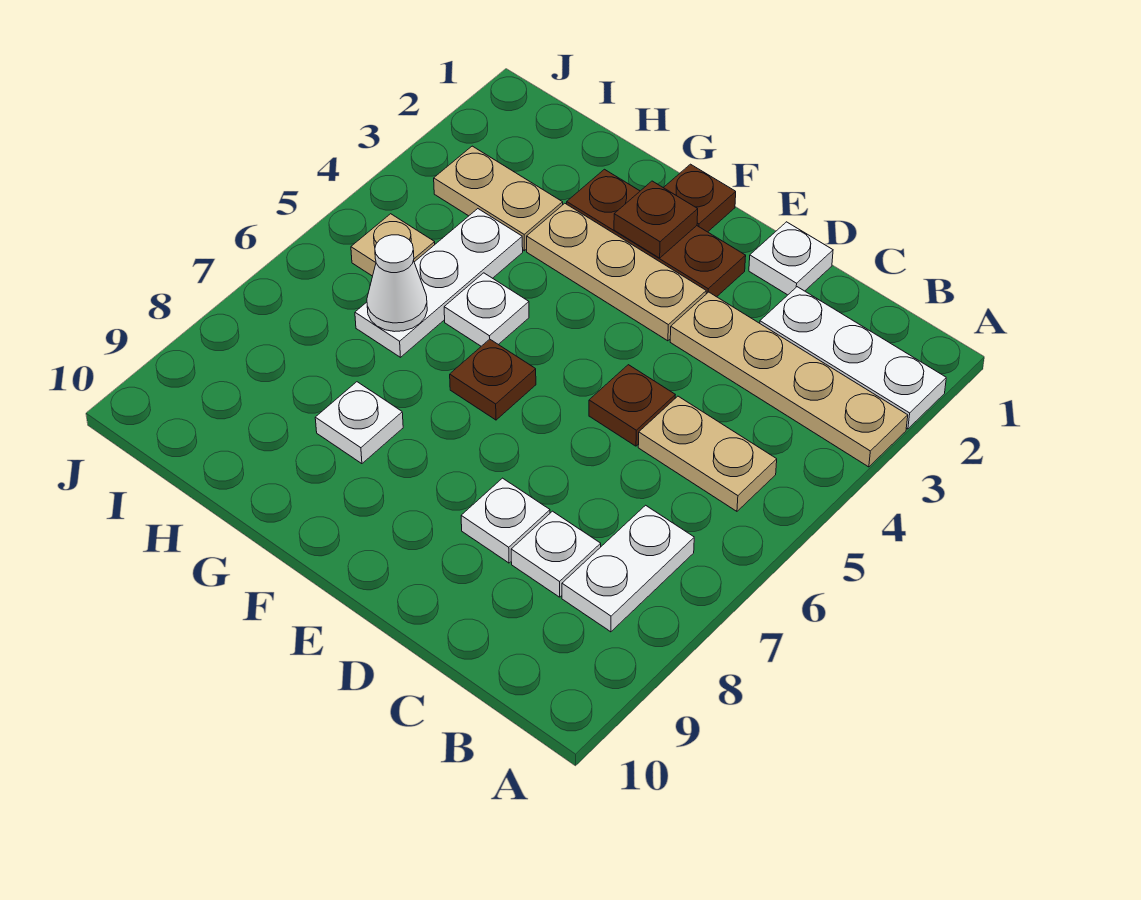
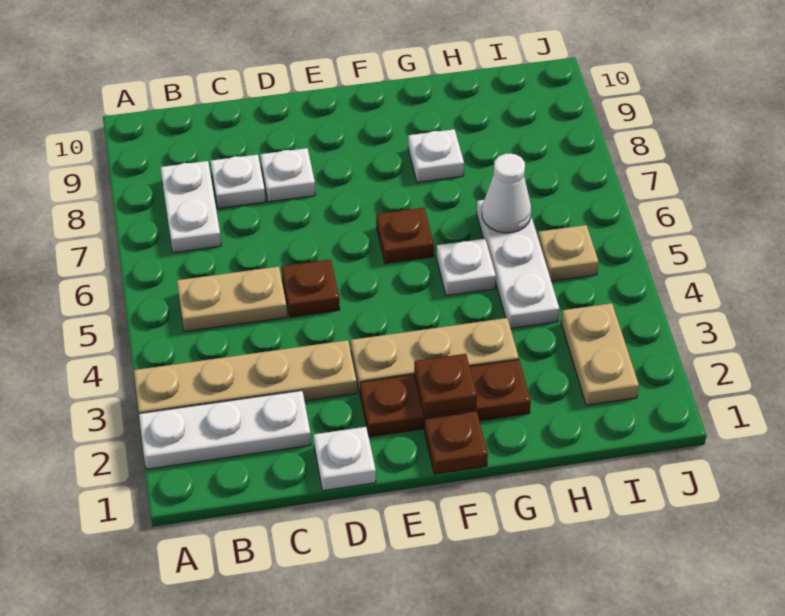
tan 1x2 plate [434,146,563,251] -> tan 1x2 plate turned to [561,303,639,405]

